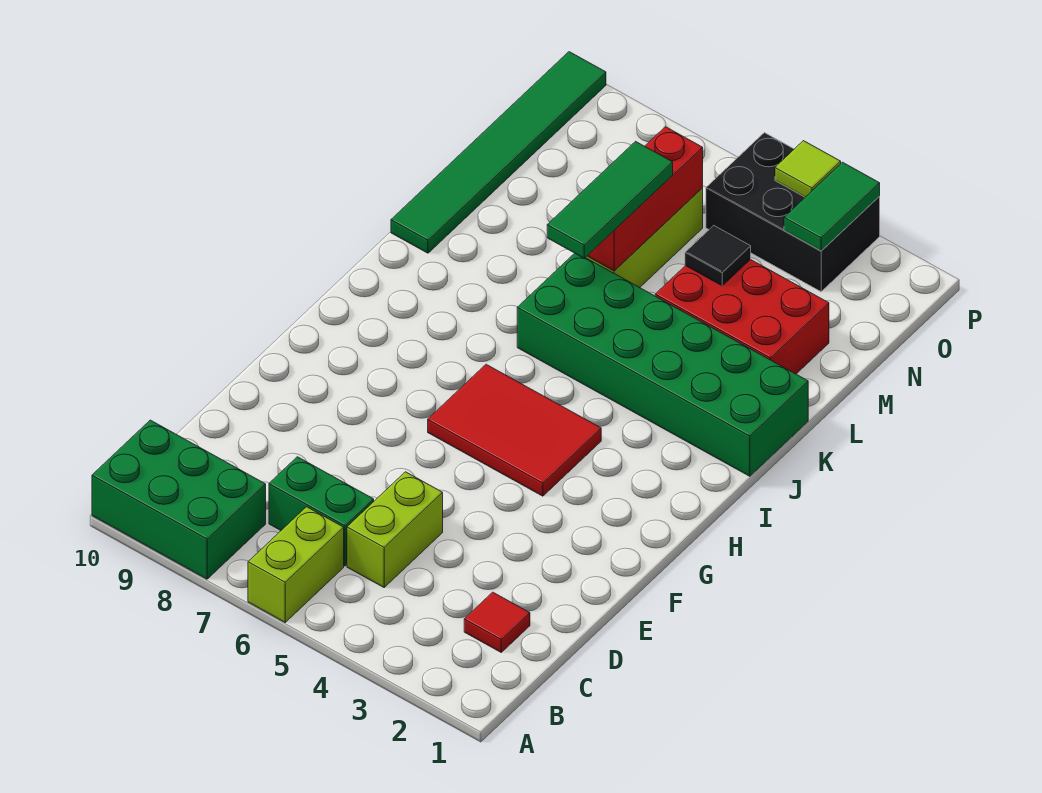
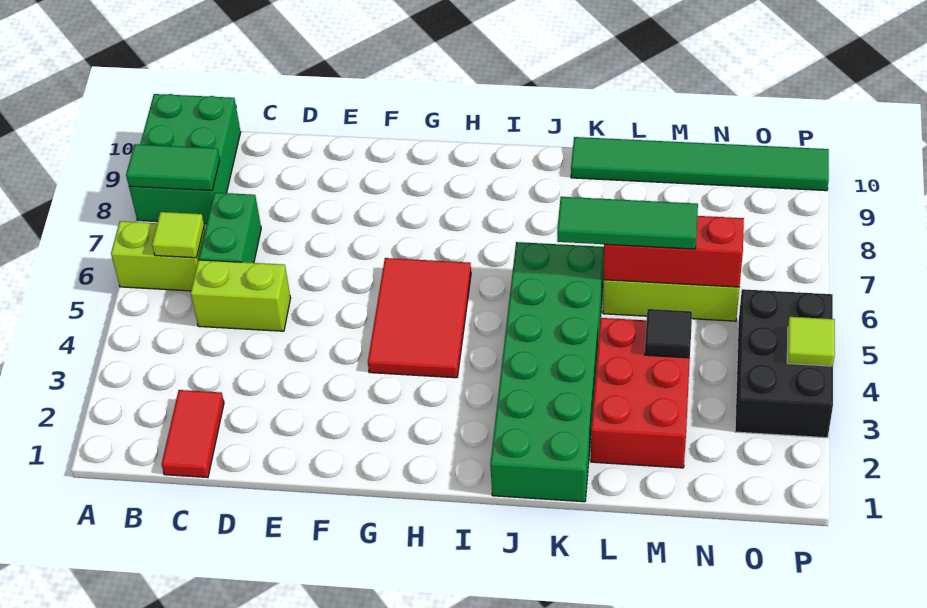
none -> lime 1x1 tile [152,212,204,258]
red 1x1 tile [464,592,530,652] -> red 1x2 tile [161,390,224,478]
green 1x2 tile [784,162,880,251] -> green 1x2 tile moved to [126,144,220,191]

